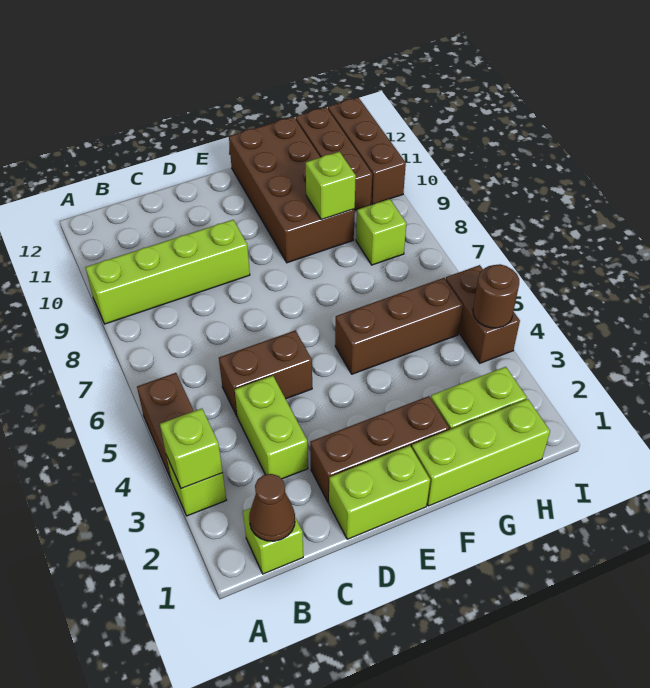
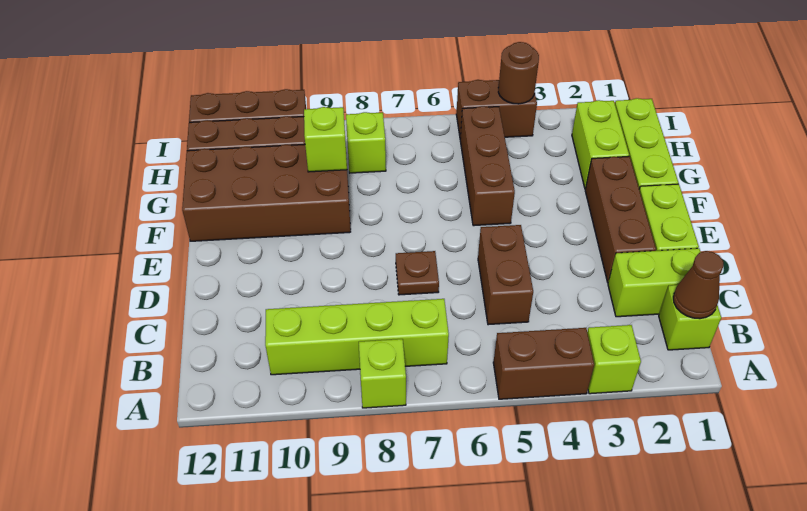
lime 1x1 brick [160,409,223,489] -> lime 1x1 brick moved to [359,339,406,408]
lime 1x4 brick [85,220,250,324] -> lime 1x4 brick turned to [265,299,449,375]
lime 1x2 brick [235,376,308,479] -> lime 1x2 brick moved to [608,248,700,317]
none -> brown 1x1 plate [396,251,439,295]

